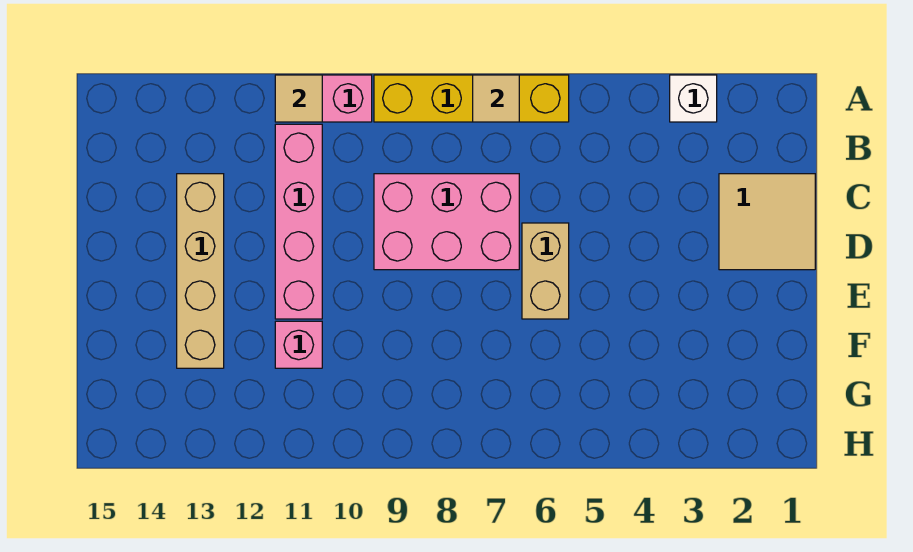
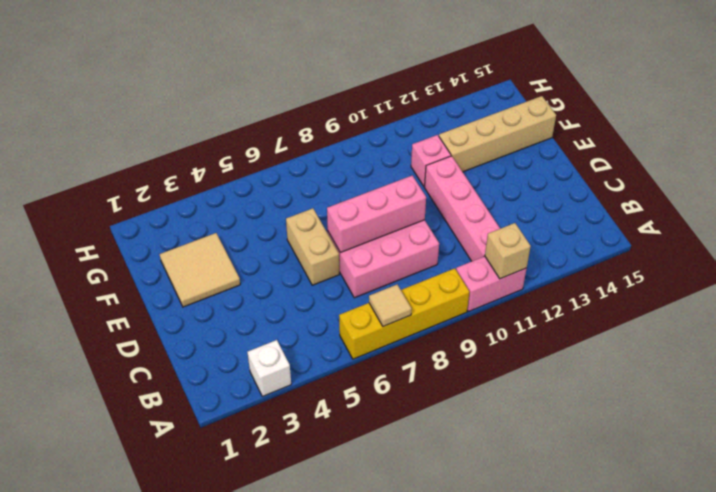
tan 1x1 tile [275,75,322,122] -> tan 1x1 brick [485,223,531,279]
tan 2x2 tile [719,174,815,270] -> tan 2x2 tile moved to [160,233,240,307]
tan 1x4 brick [177,174,224,368] -> tan 1x4 brick turned to [439,96,556,172]
none -> pink 1x3 brick [327,176,426,253]

